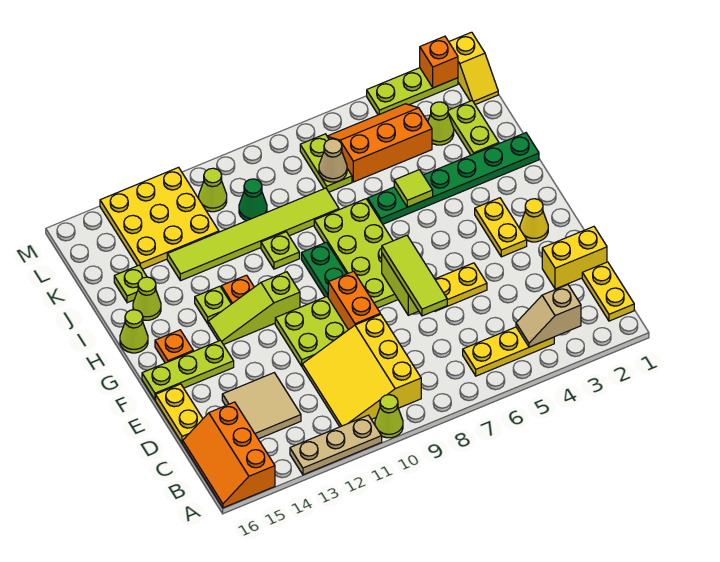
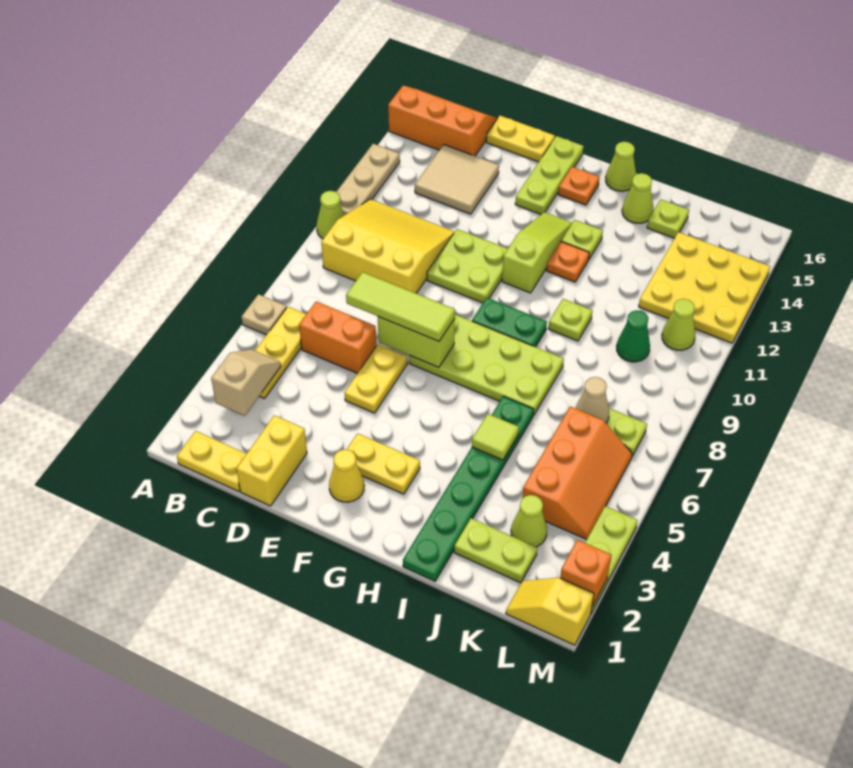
none -> tan 1x1 plate [242,294,287,335]
orange 1x2 brick [328,271,380,330] -> orange 1x2 brick moved to [299,301,376,373]
lime 1x6 tile [167,188,339,281] -> none

